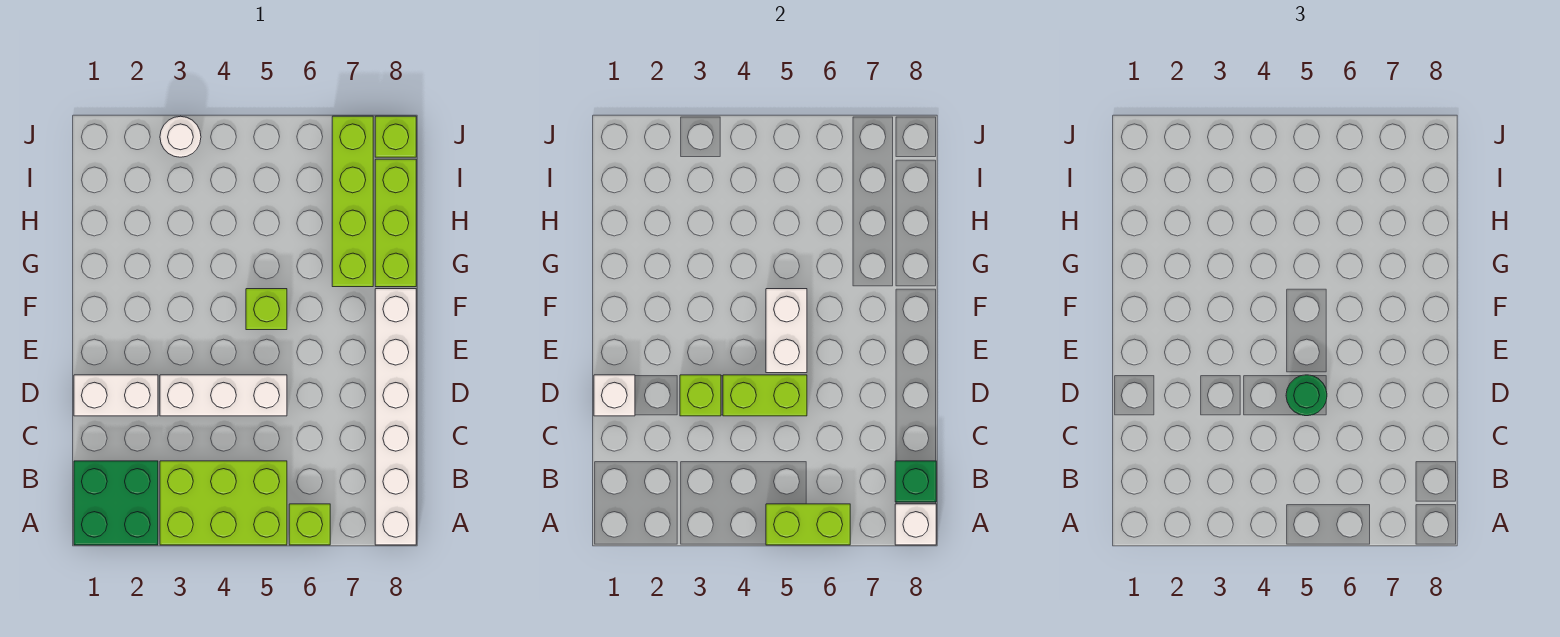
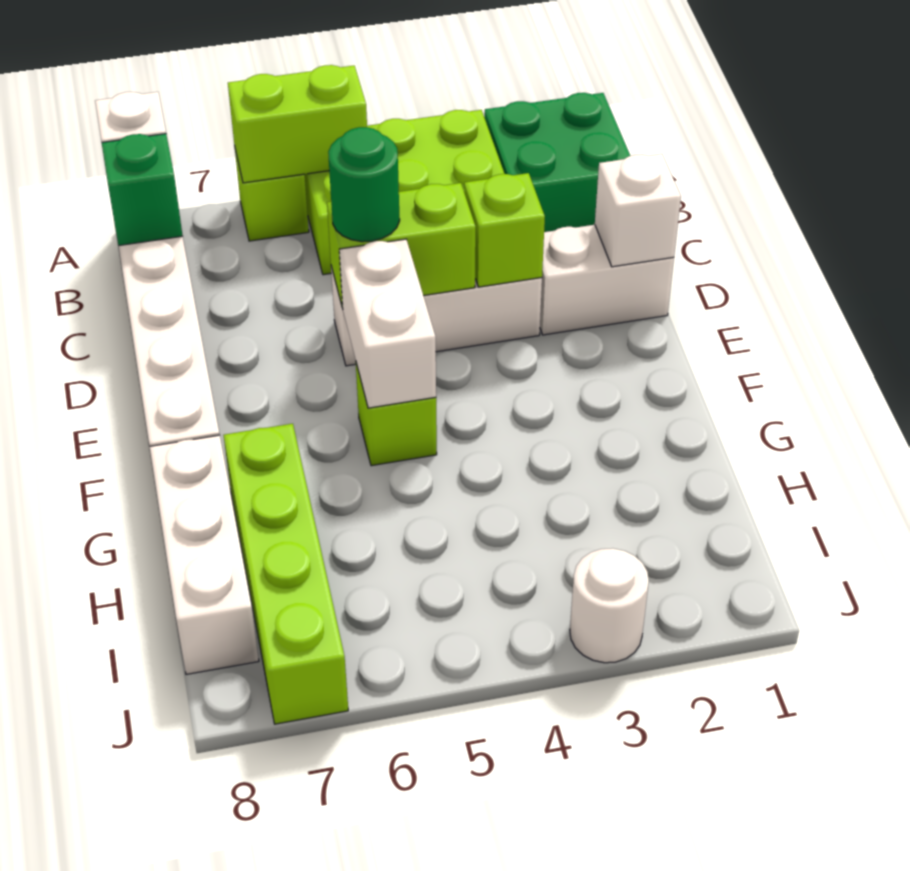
lime 1x3 brick [375,159,416,287] -> white 1x3 brick [150,435,259,674]
lime 1x1 brick [375,116,416,157] -> none

